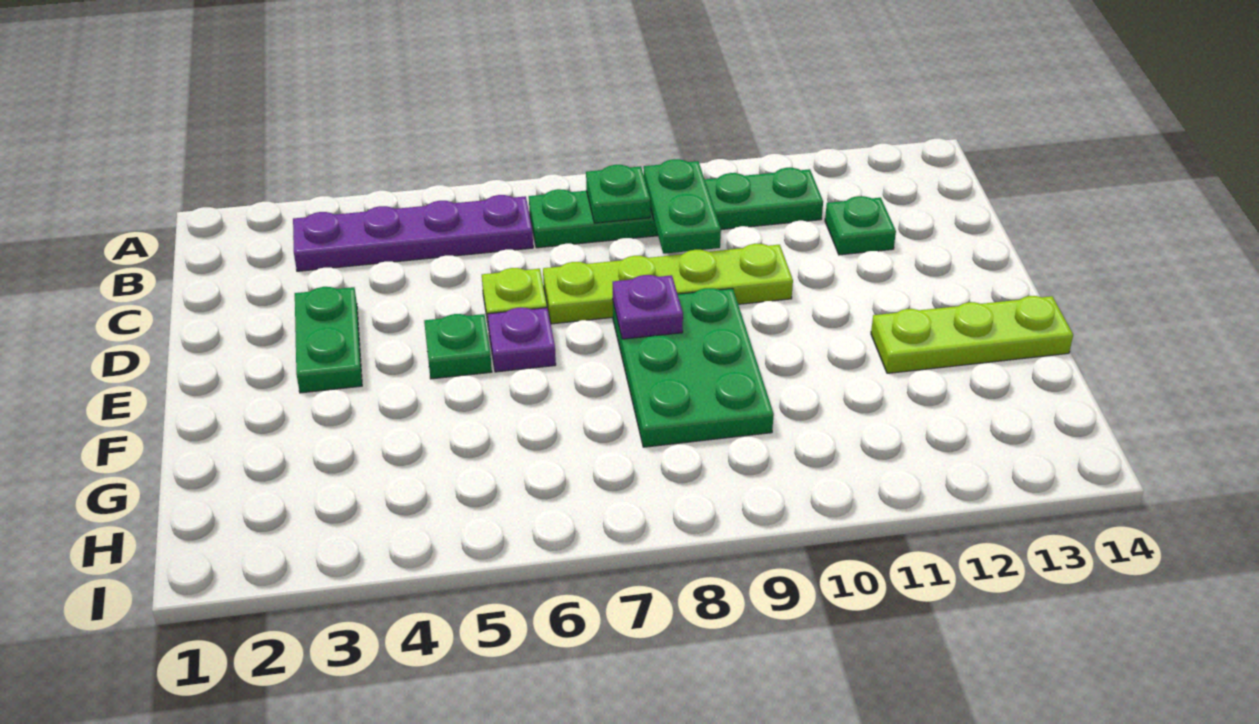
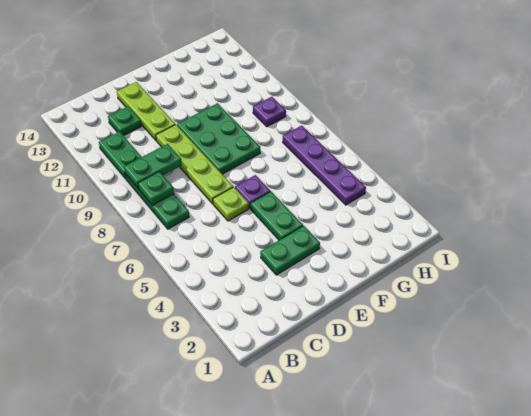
purple 1x4 plate [293,195,533,271] -> purple 1x4 plate moved to [283,126,366,205]
green 1x1 plate [424,314,492,379] -> green 1x2 plate [250,191,303,240]
green 2x3 plate [613,288,774,447] -> green 2x3 plate turned to [177,103,260,174]
purple 1x1 plate [613,275,683,339] -> purple 1x1 plate moved to [253,97,286,127]
lime 1x3 plate [871,296,1073,373] -> lime 1x3 plate moved to [117,82,175,140]

